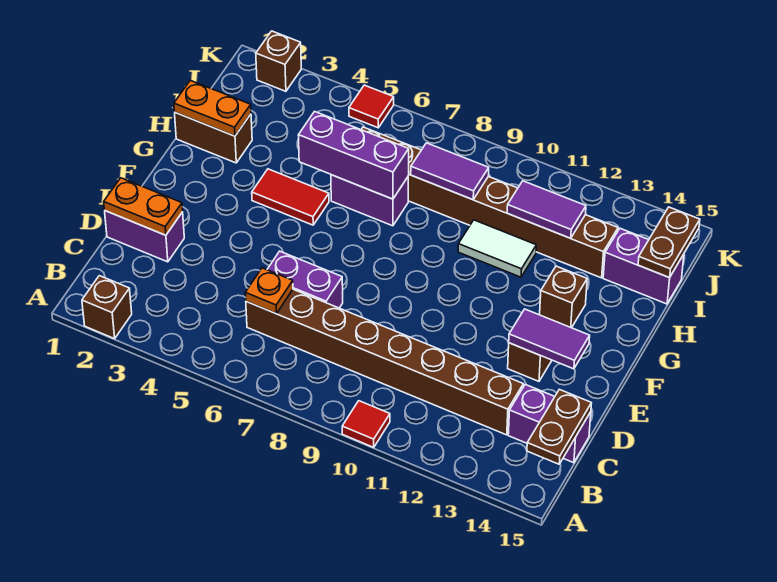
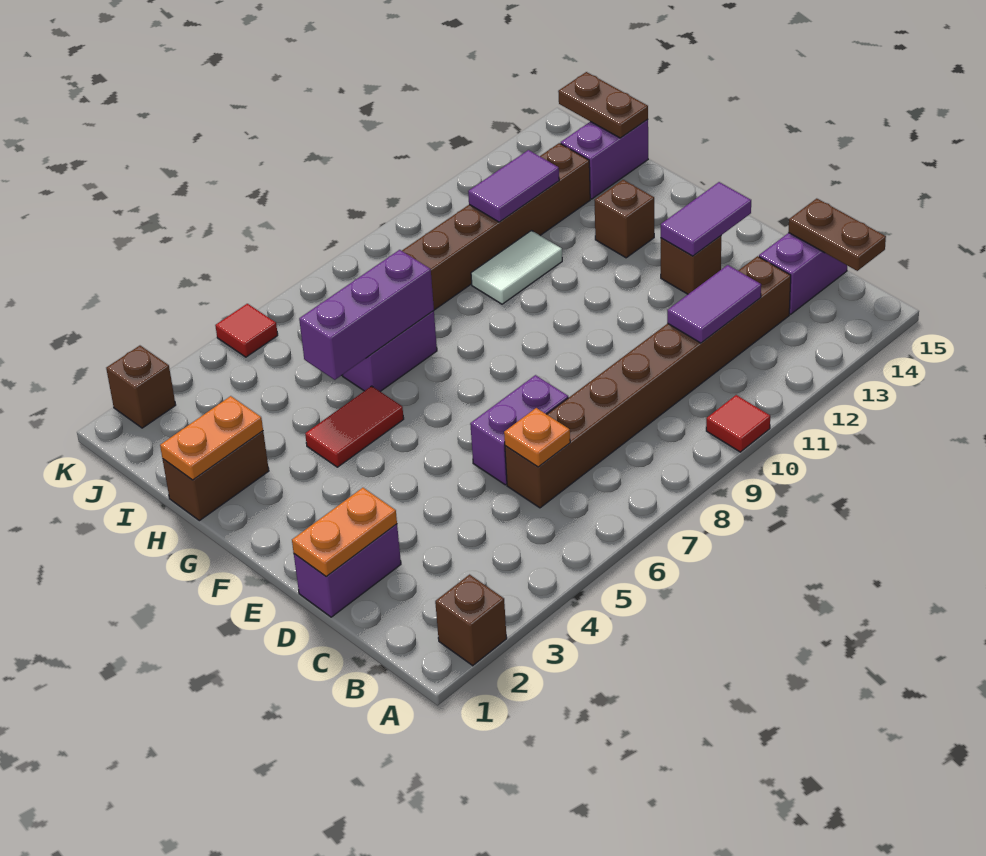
purple 1x2 tile [411,143,489,200] -> purple 1x2 tile moved to [667,265,761,343]

